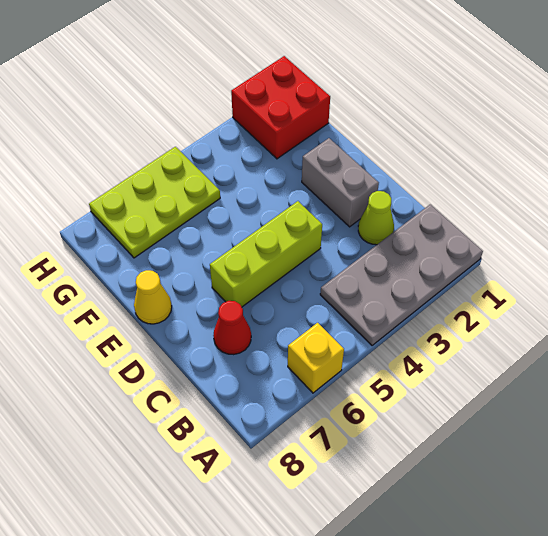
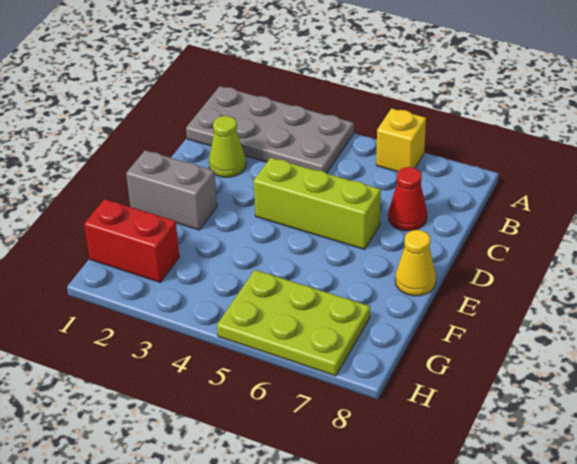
grey 1x2 brick [302,138,379,227] -> grey 1x2 brick turned to [126,150,217,230]
red 2x2 brick [231,56,330,159] -> red 1x2 brick [84,199,179,282]

